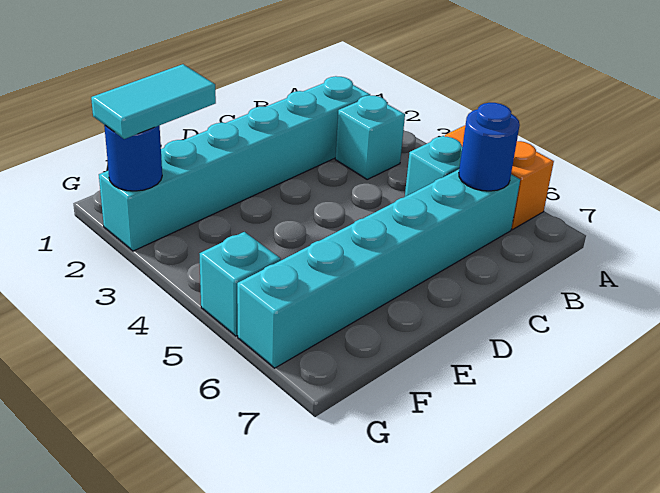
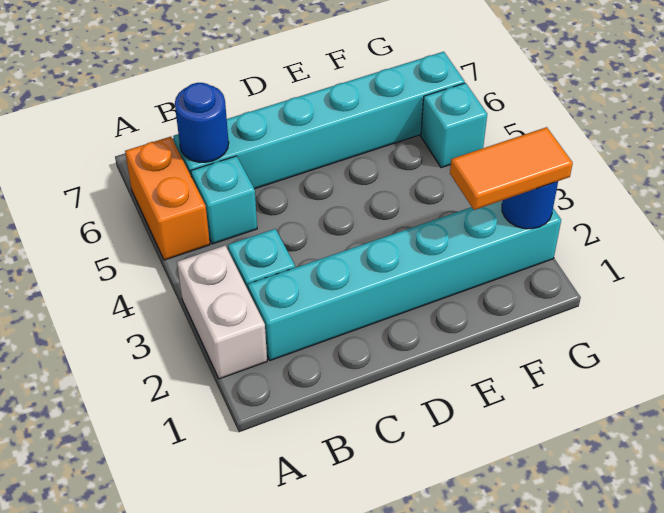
none -> white 1x2 brick [177,246,267,379]
cyan 1x2 tile [91,64,216,139] -> orange 1x2 tile [450,127,573,210]

